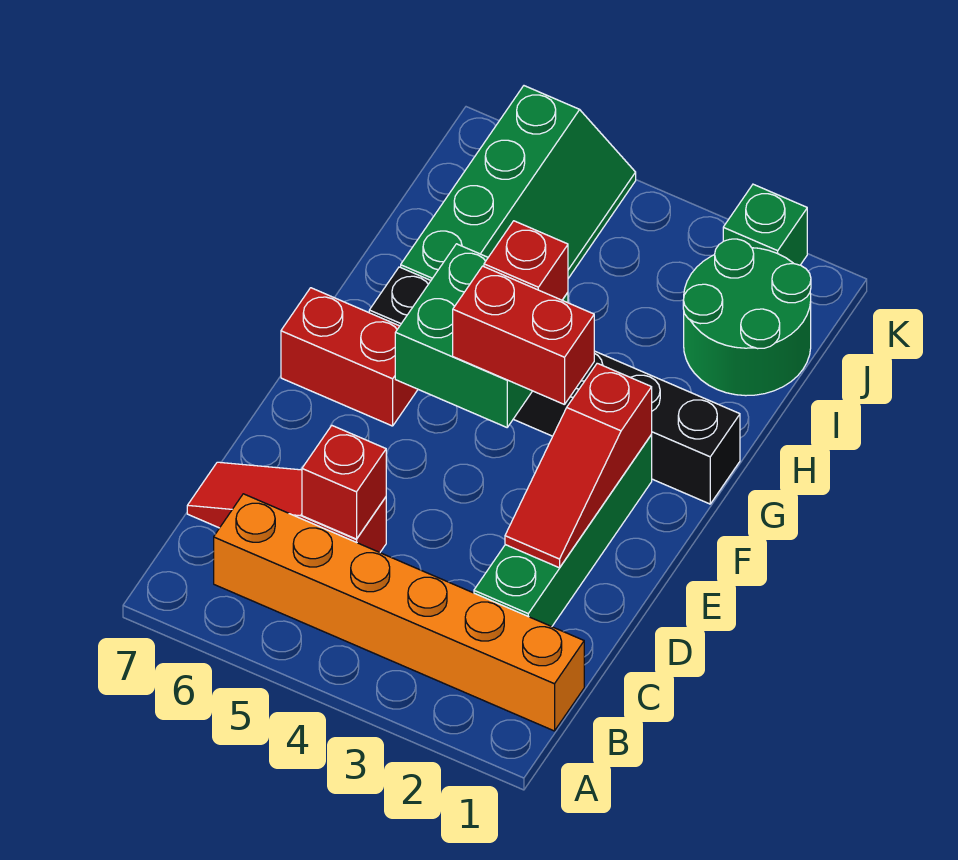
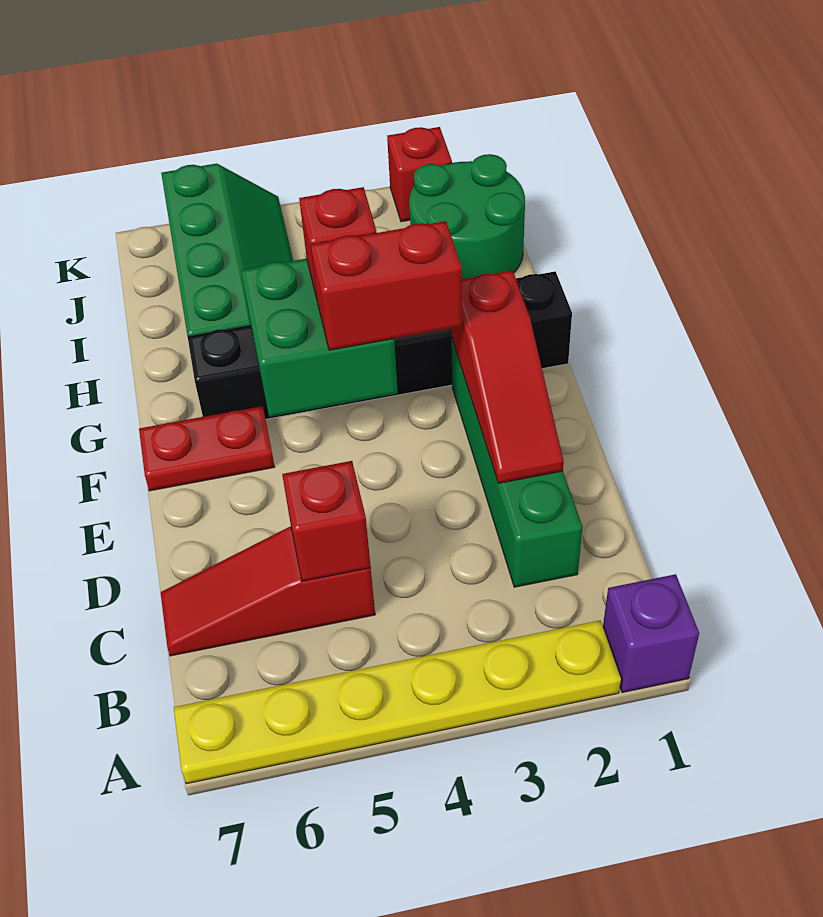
none -> purple 1x1 brick [603,574,699,693]
none -> yellow 1x6 plate [174,621,621,784]
orange 1x6 brick [214,494,584,731] -> none
red 1x2 brick [281,288,418,426] -> red 1x2 plate [139,406,274,491]
green 1x1 brick [723,184,807,265] -> red 1x1 brick [387,127,452,222]

